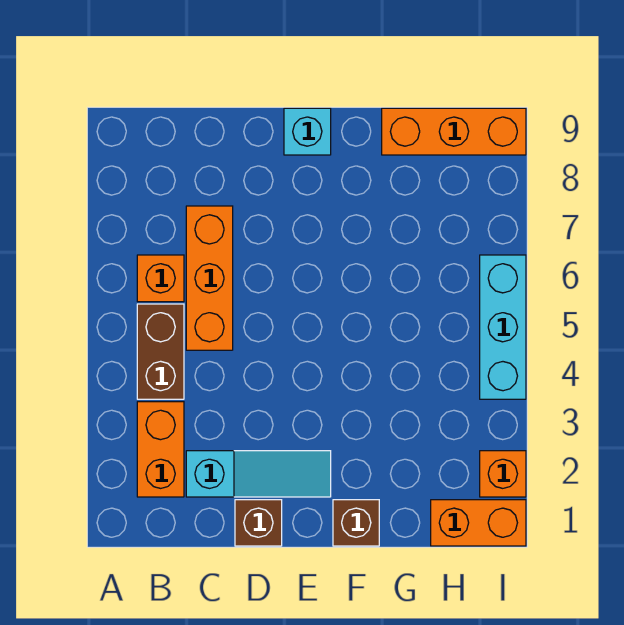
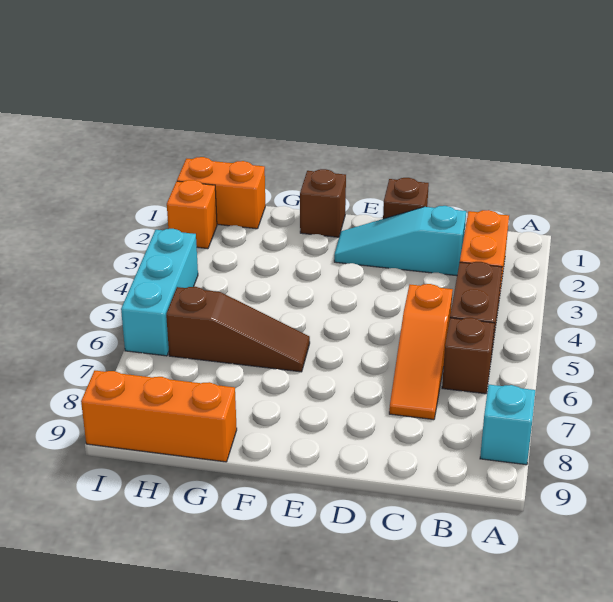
orange 1x1 brick [137,255,184,302] -> brown 1x1 brick [442,318,494,394]
orange 1x3 brick [186,206,233,350] -> orange 1x3 slope [389,284,453,420]
cyan 1x1 brick [284,108,331,155] -> cyan 1x1 brick moved to [480,385,535,465]
none -> brown 1x3 slope [166,287,310,372]

